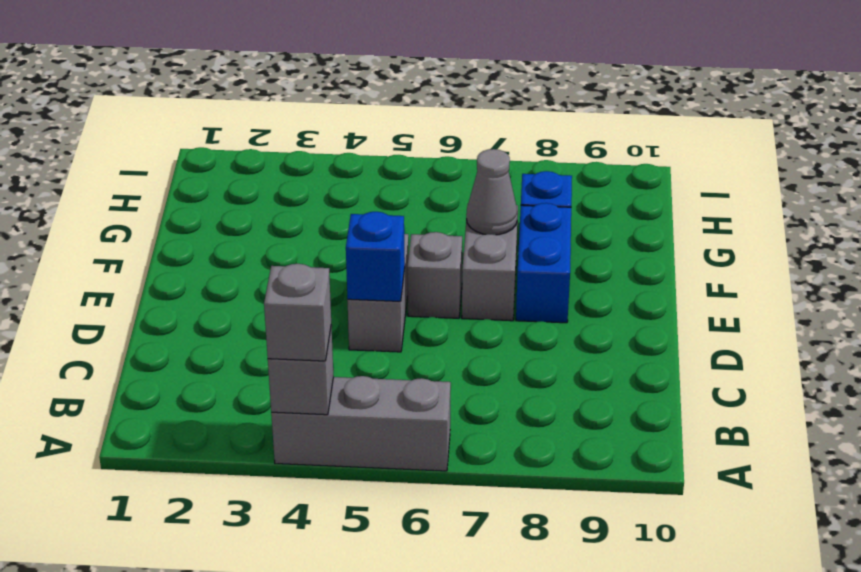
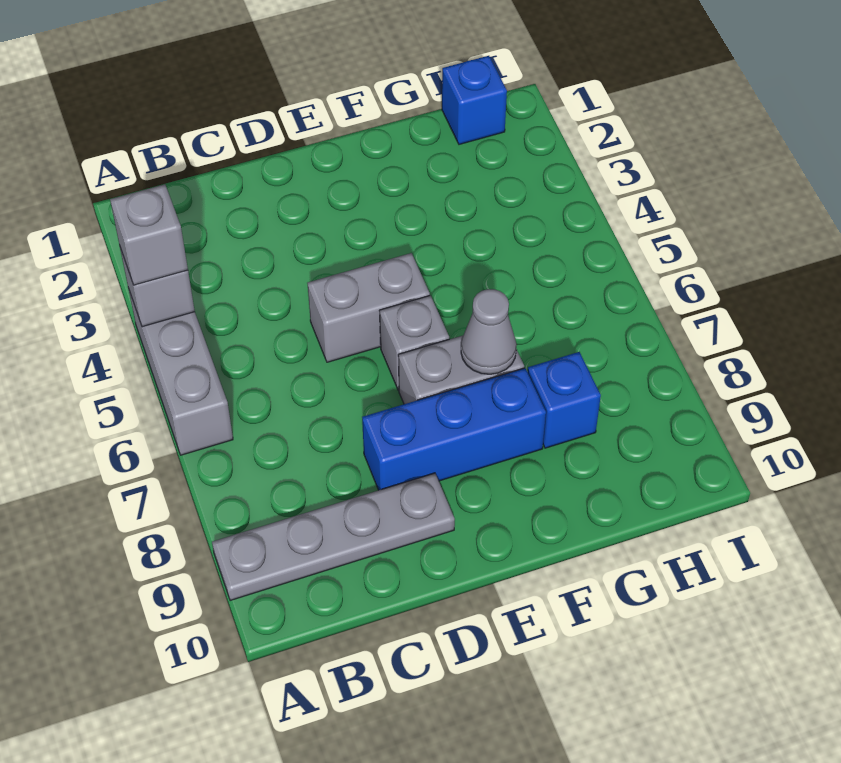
none -> grey 1x4 plate [212,473,455,601]
blue 1x1 brick [346,212,405,301] -> blue 1x1 brick moved to [442,56,507,144]
blue 1x2 brick [516,203,571,323] -> blue 1x3 brick [362,368,546,490]

